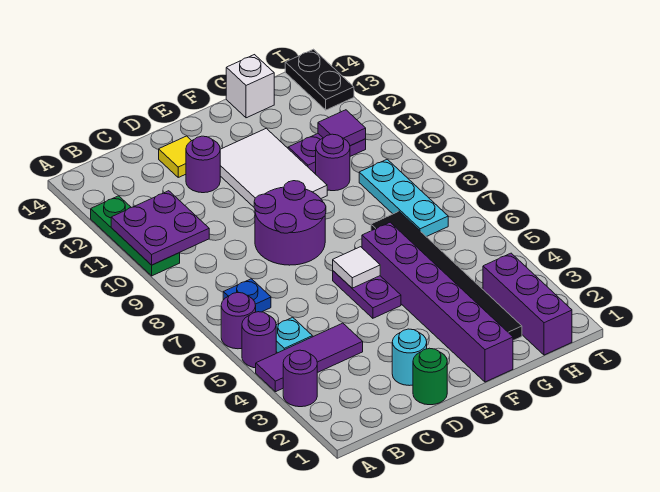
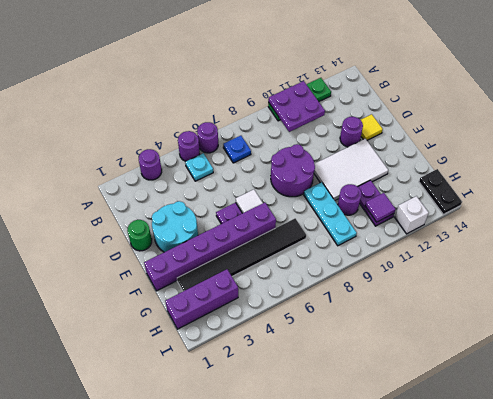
purple 1x3 tile [256,323,363,392] -> none
cyan 1x1 round brick [392,329,427,386] -> cyan 2x2 round brick [152,201,198,252]
white 1x1 brick [226,55,274,118] -> white 1x1 brick moved to [395,196,429,234]
cyan 1x3 plate [359,159,448,237] -> cyan 1x3 plate turned to [304,182,357,246]
black 1x2 plate [285,49,354,110] -> black 1x2 plate turned to [419,169,462,214]

